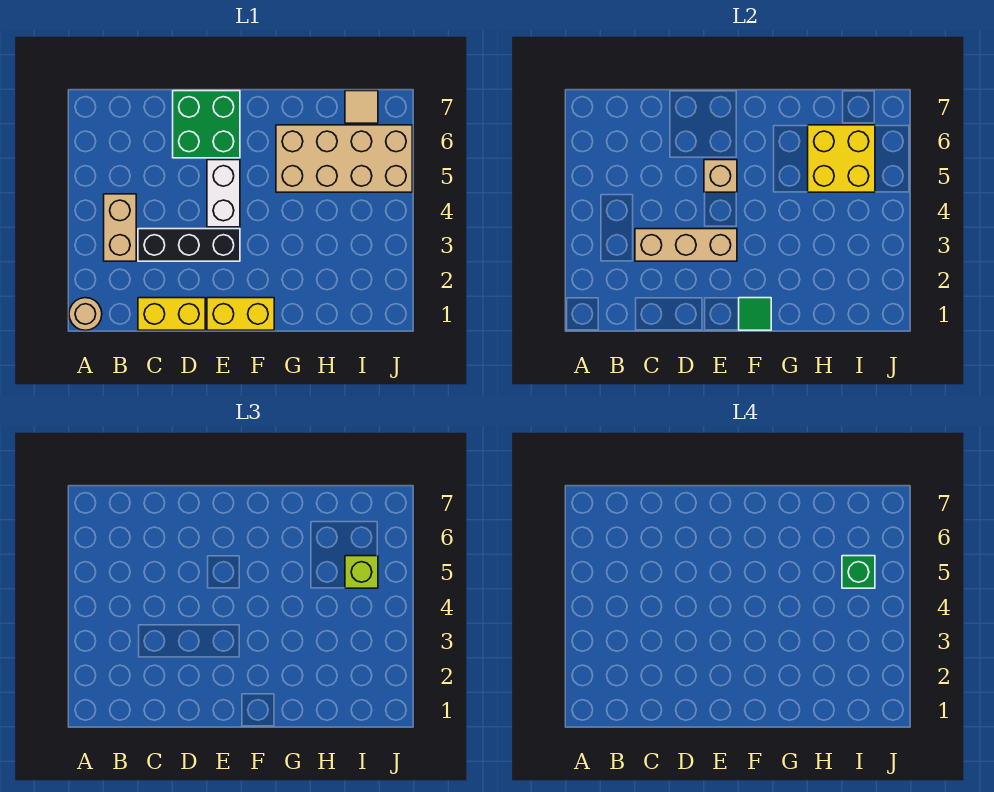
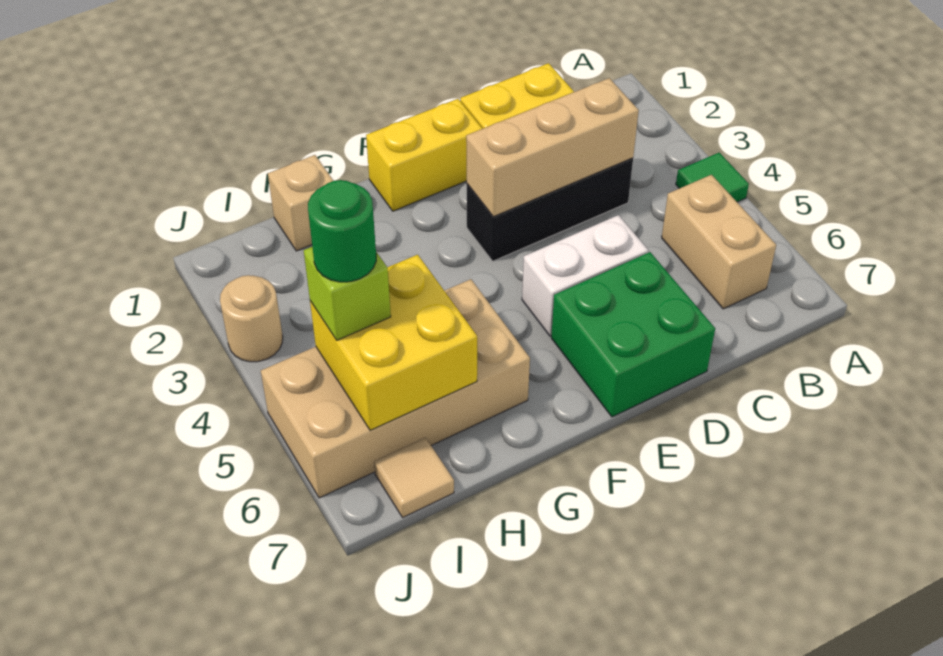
tan 1x1 round brick [69,298,102,330] -> tan 1x1 round brick moved to [220,275,283,362]
tan 1x2 brick [104,194,136,261] -> tan 1x2 brick moved to [662,175,776,309]
white 1x2 brick [207,160,240,227] -> white 1x2 brick turned to [522,215,648,336]
tan 1x1 brick [704,160,737,192] -> tan 1x1 brick moved to [268,155,333,251]
green 1x1 tile [739,298,771,330] -> green 1x1 tile moved to [676,153,749,202]
green 1x1 brick [842,556,875,588] -> green 1x1 round brick [308,180,376,282]

